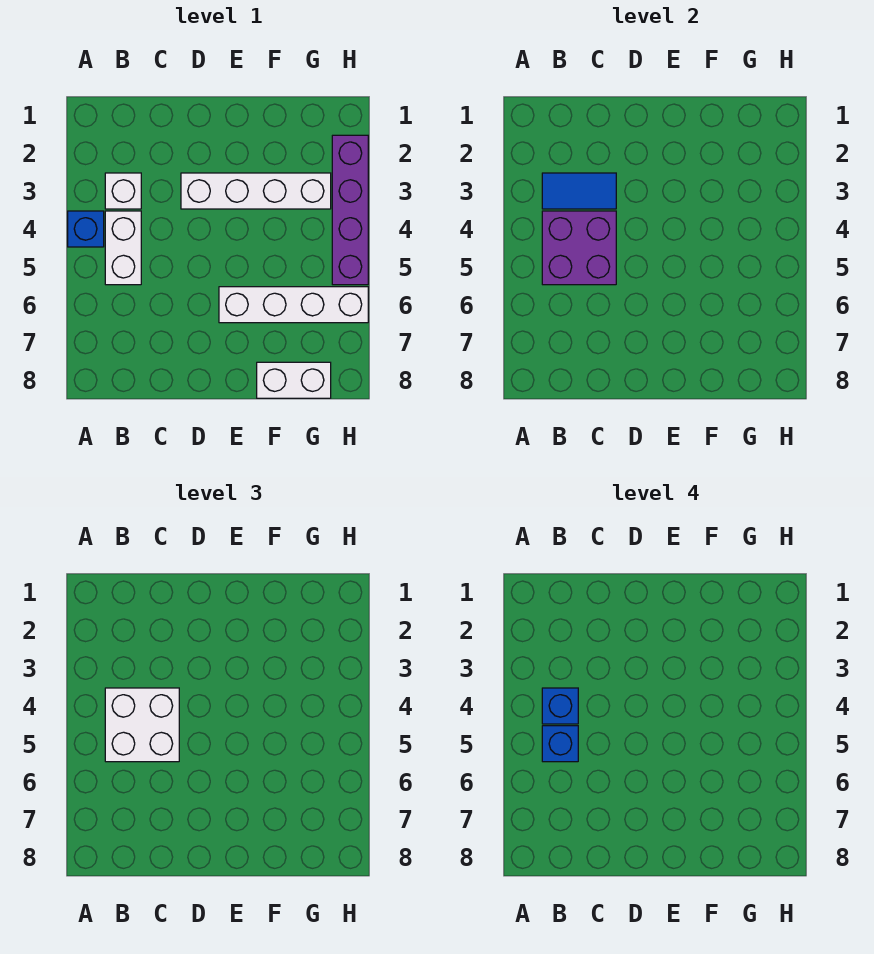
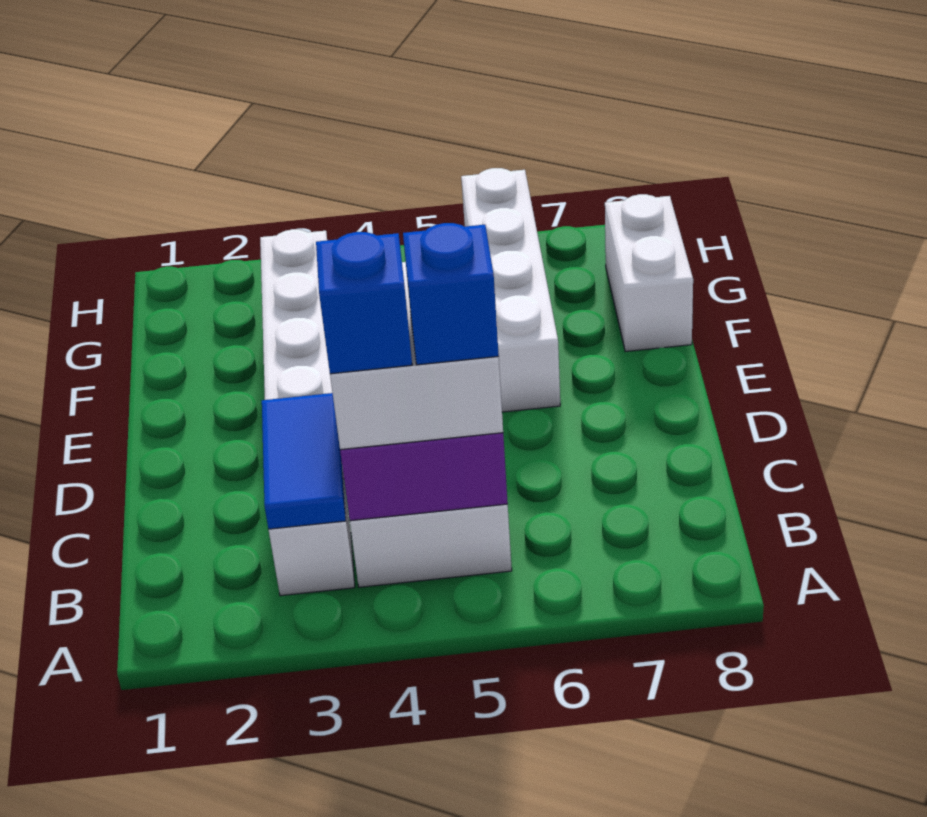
blue 1x1 brick [68,211,104,247] -> none
purple 1x4 brick [332,135,368,285] -> none

